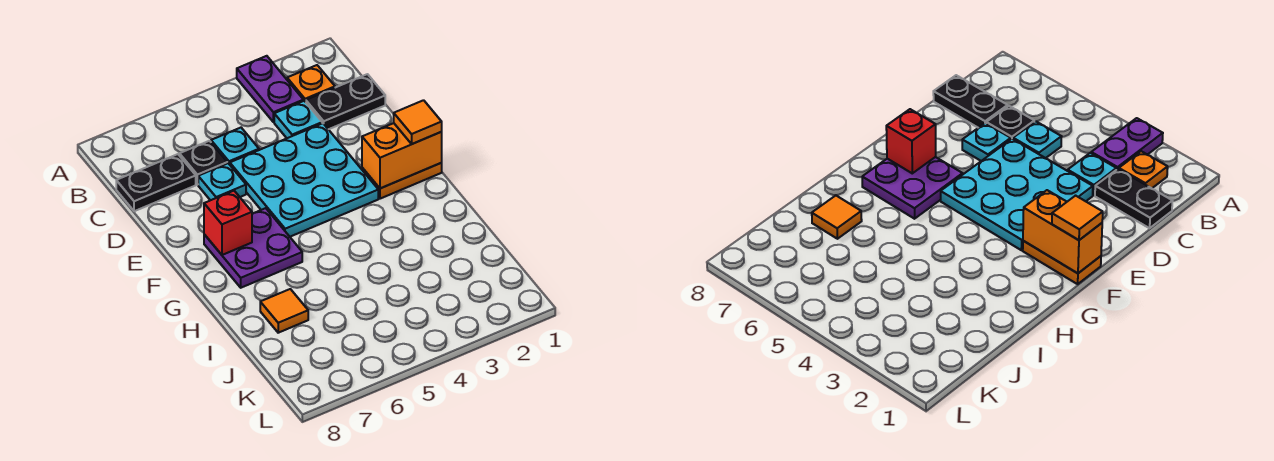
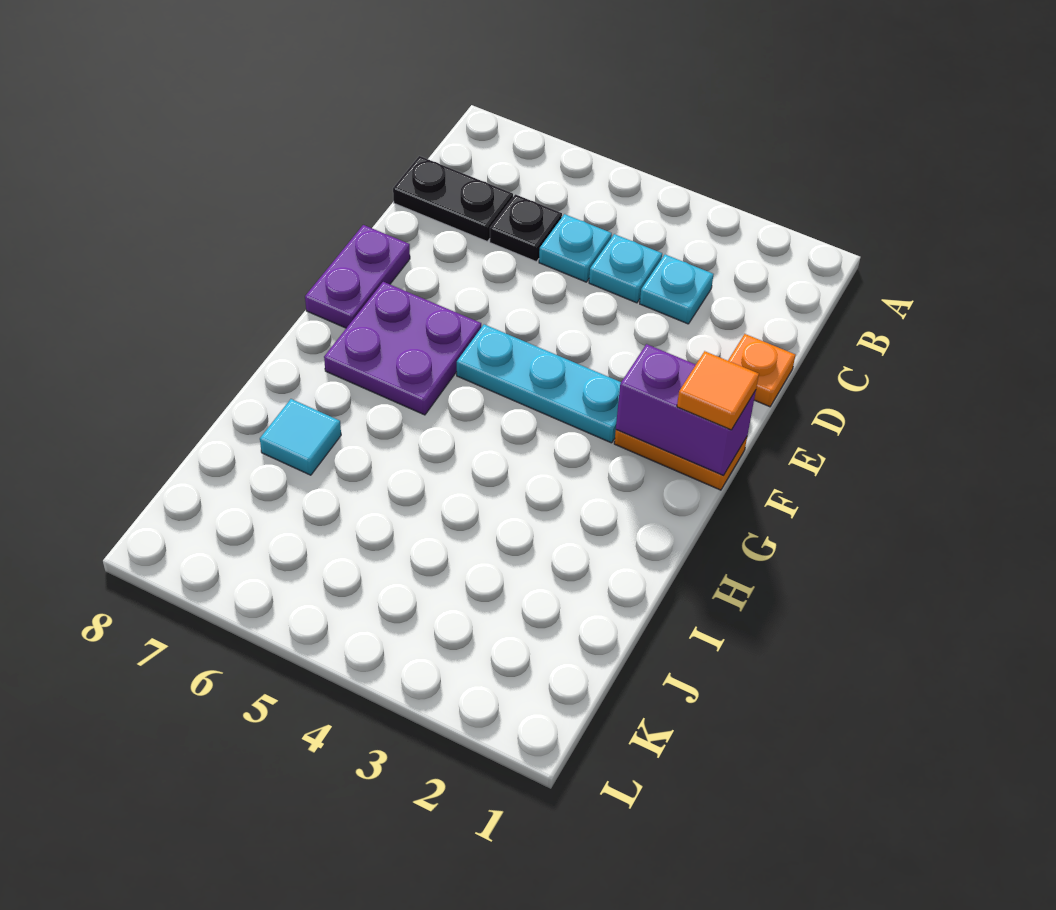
purple 1x2 plate [237,56,303,122] -> purple 1x2 plate moved to [305,225,410,328]
orange 1x1 plate [287,65,335,102] -> orange 1x1 plate moved to [728,334,795,407]
black 1x2 plate [306,74,385,129] -> none
cyan 3x3 plate [230,123,378,237] -> cyan 1x3 plate [457,324,621,443]
cyan 1x1 plate [198,163,246,200] -> cyan 1x1 plate moved to [589,234,662,303]
orange 1x2 brick [362,123,442,188] -> purple 1x2 brick [616,344,756,476]
red 1x1 brick [204,191,252,255] -> none
orange 1x1 tile [260,289,308,333] -> cyan 1x1 tile [260,399,341,475]

